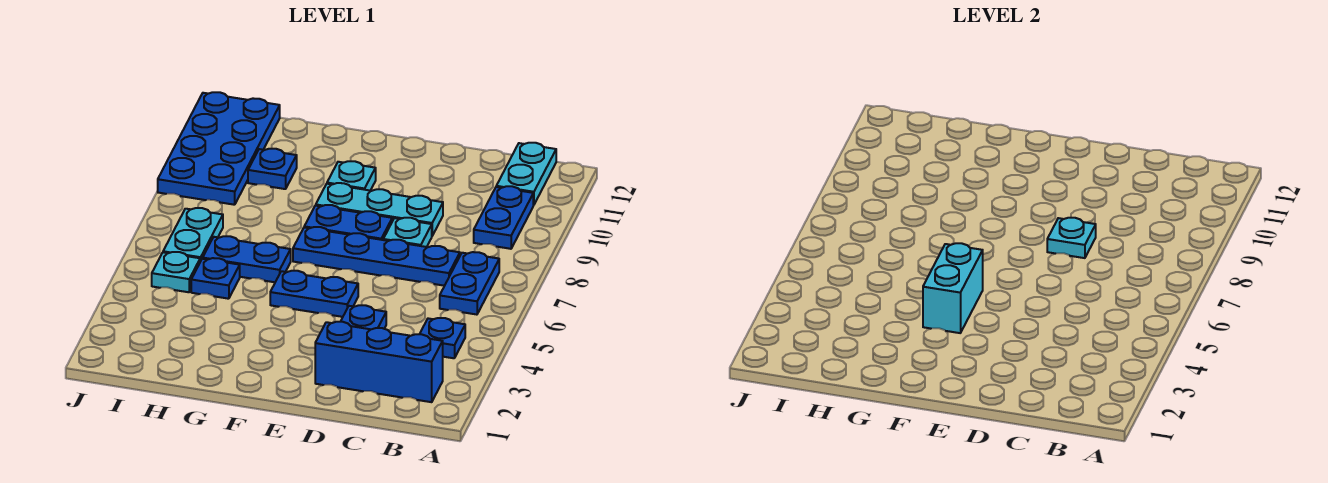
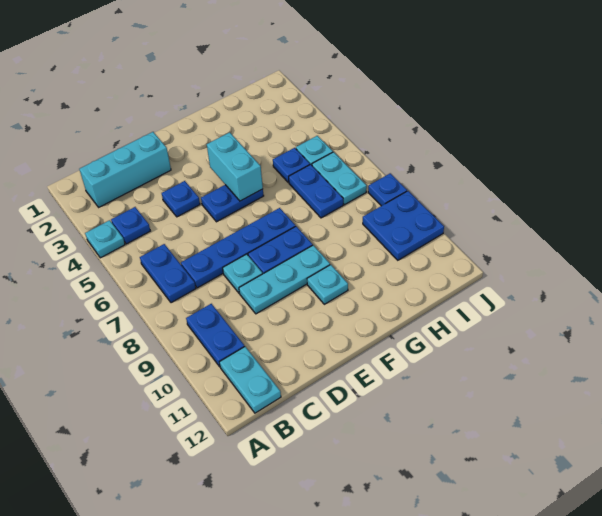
blue 1x3 brick [315,322,443,402] -> cyan 1x3 brick [80,132,171,207]
cyan 1x1 plate [1047,218,1096,258] -> cyan 1x1 plate moved to [85,220,125,258]
blue 1x2 plate [203,236,291,282] -> blue 1x2 plate turned to [289,164,343,218]
blue 1x1 plate [248,149,297,189] -> blue 1x1 plate moved to [368,173,407,206]
blue 2x4 plate [158,92,280,205] -> blue 2x2 plate [363,191,444,260]

